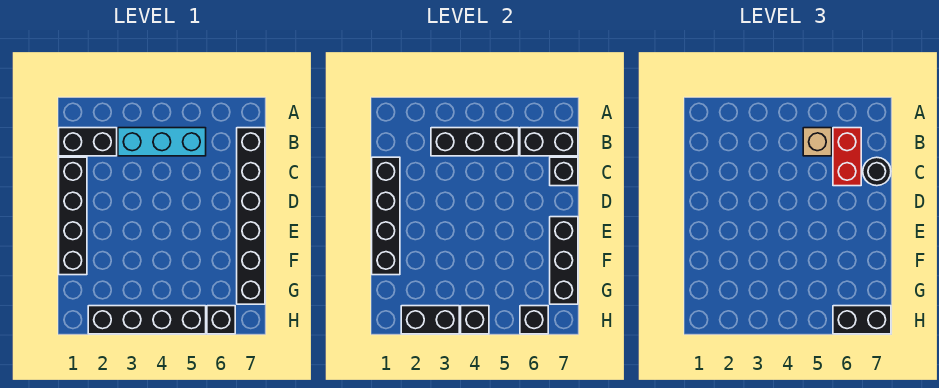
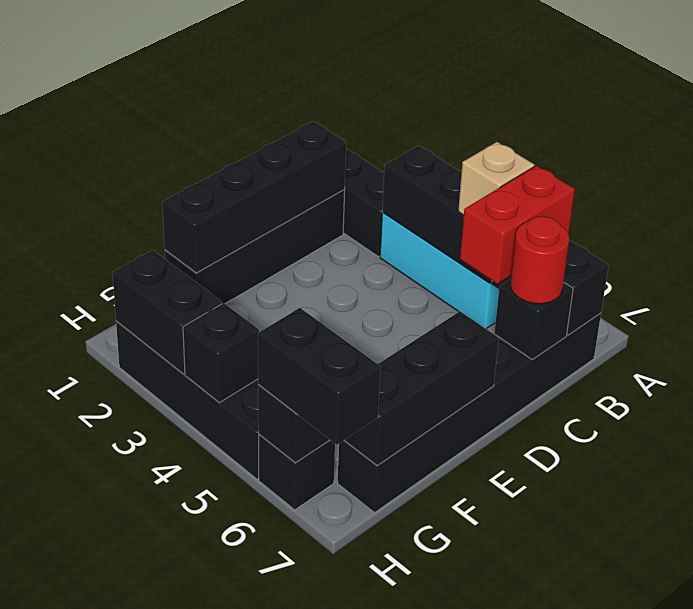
black 1x1 round brick [863,157,891,186] -> red 1x1 round brick [511,216,569,304]

